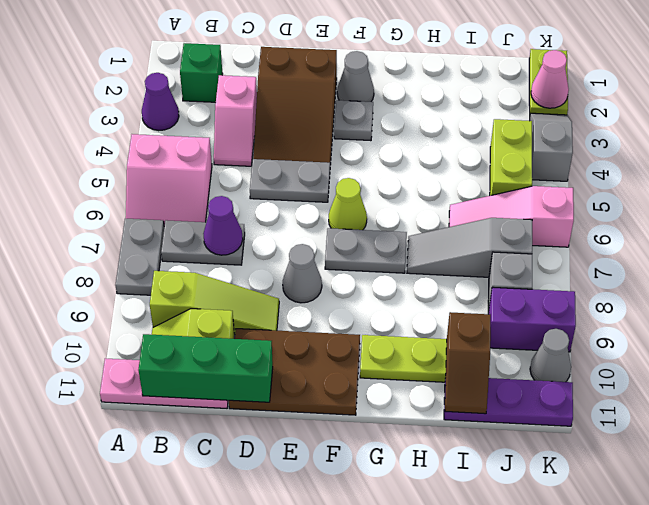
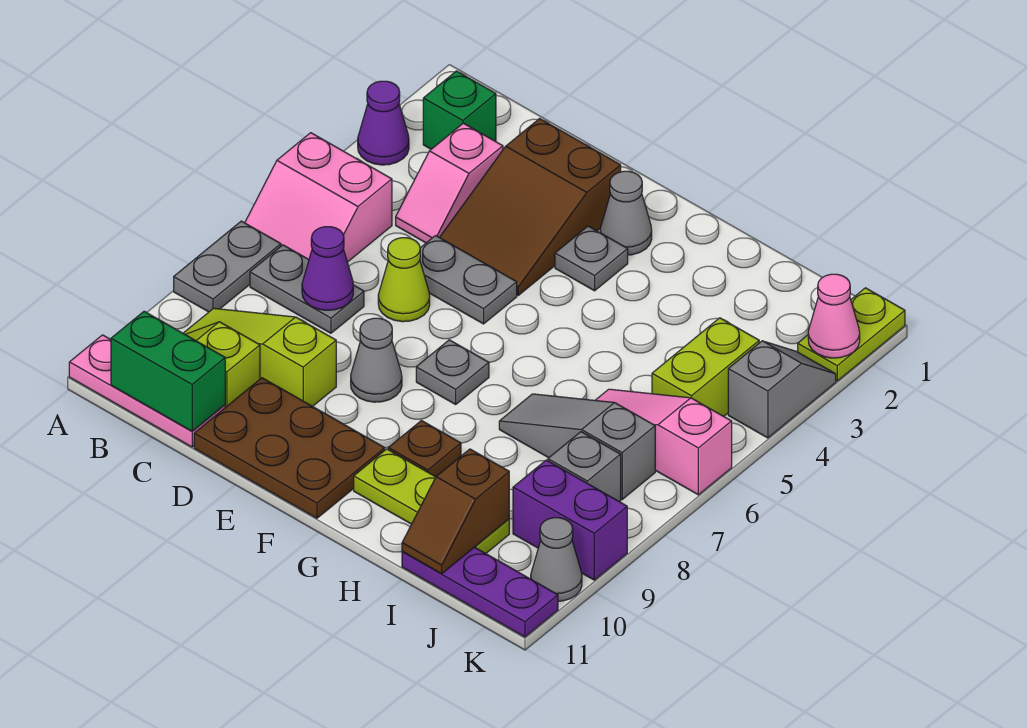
lime 1x3 slope [150,271,279,335] -> lime 1x3 slope turned to [183,308,336,406]
green 1x3 brick [138,334,273,402] -> green 1x2 brick [111,311,225,431]
lime 1x1 cone [329,178,367,230] -> lime 1x1 cone moved to [378,238,430,322]
grey 1x2 plate [325,228,407,273] -> grey 1x1 plate [416,340,489,404]
none -> brown 1x1 plate [388,421,461,477]

